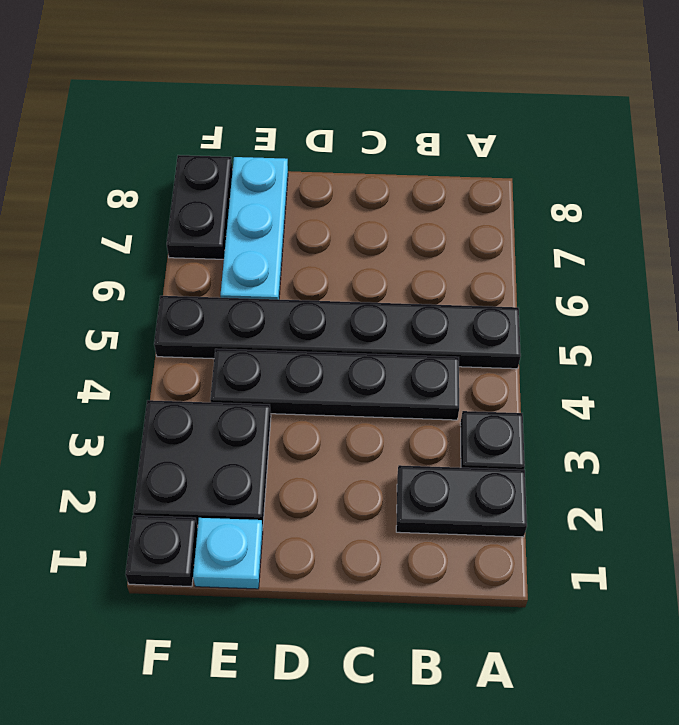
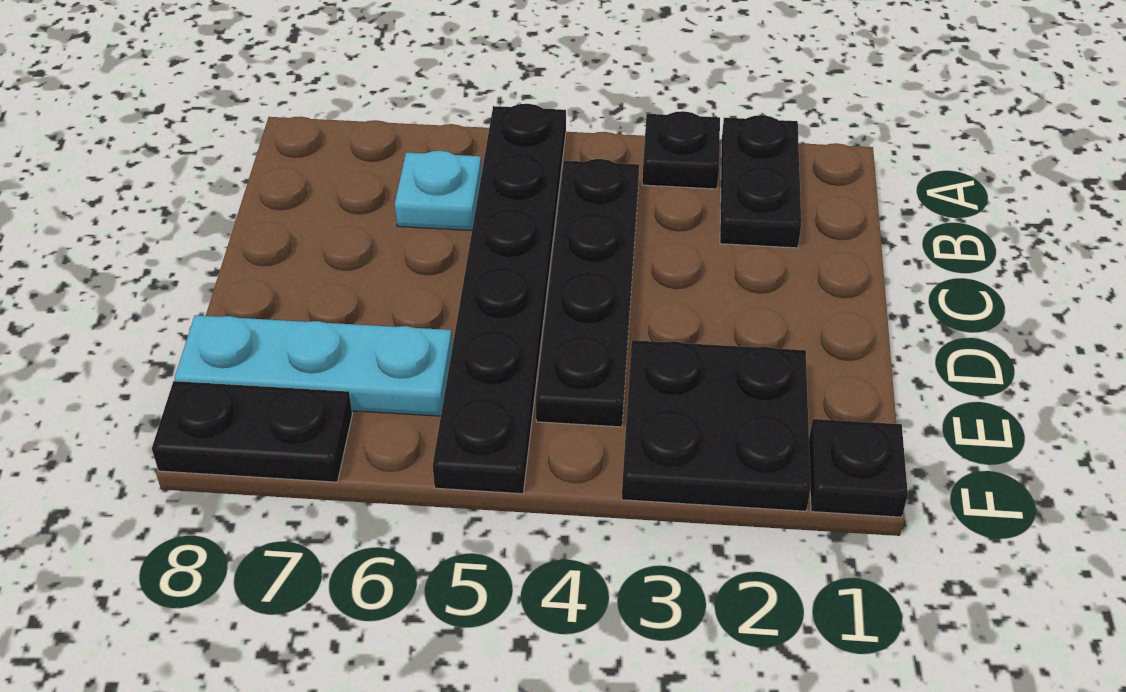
cyan 1x1 plate [193,518,263,589] -> cyan 1x1 plate moved to [395,151,482,230]

